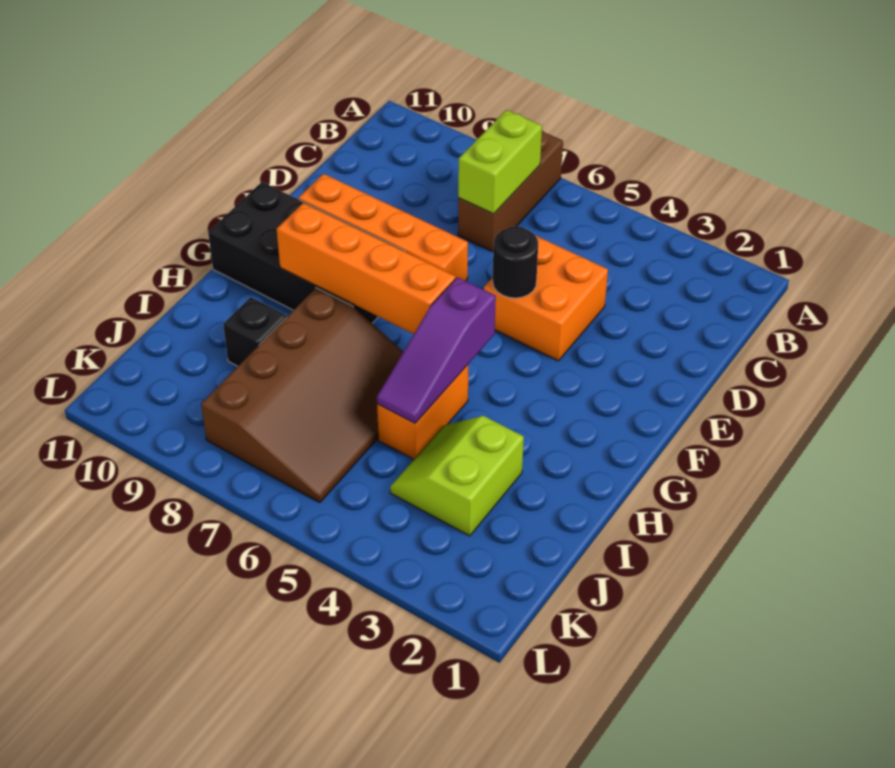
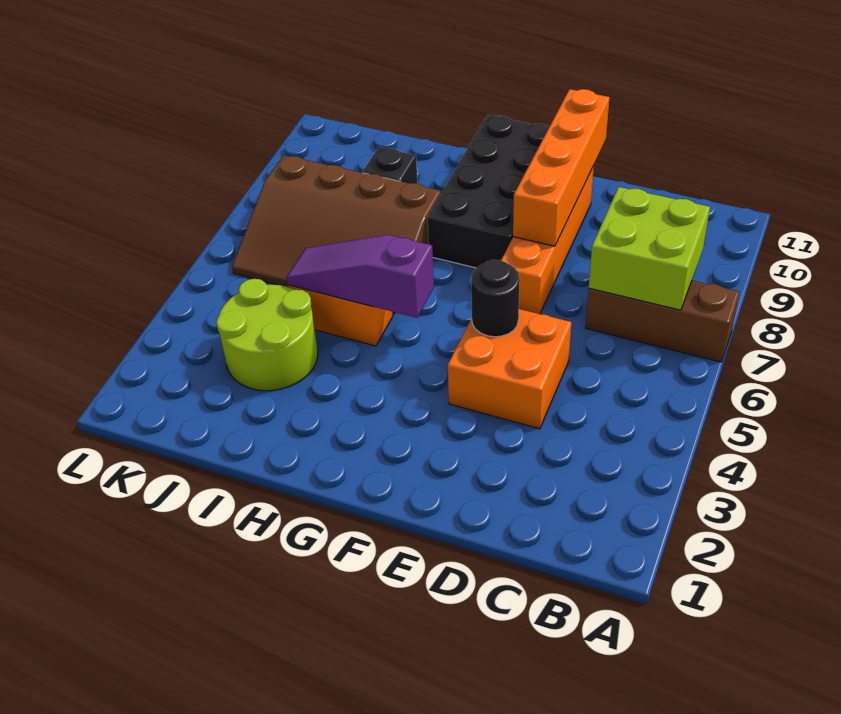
lime 1x2 brick [458,110,542,214] -> lime 2x2 brick [589,187,710,310]
orange 1x4 brick [277,203,455,334] -> orange 1x4 brick moved to [513,89,610,246]
lime 2x2 slope [390,416,524,536] -> lime 2x2 round brick [216,279,318,391]

